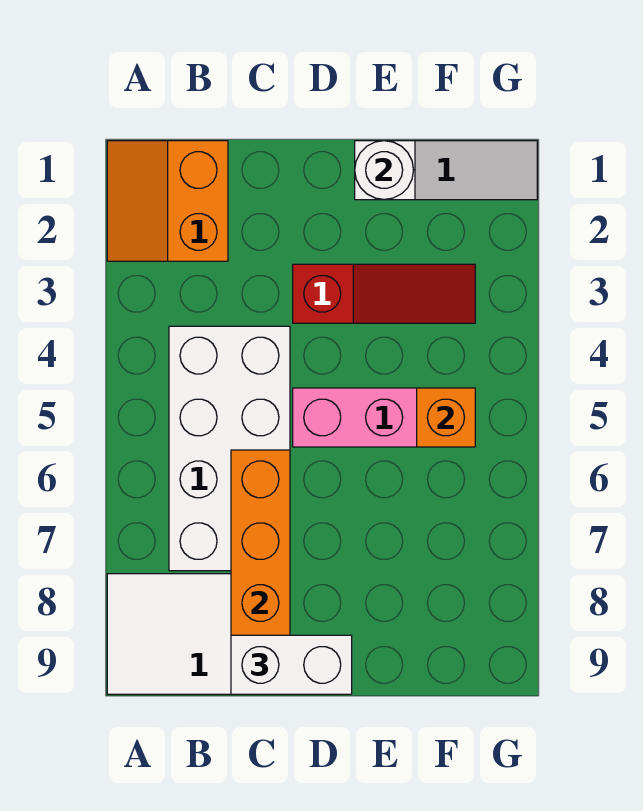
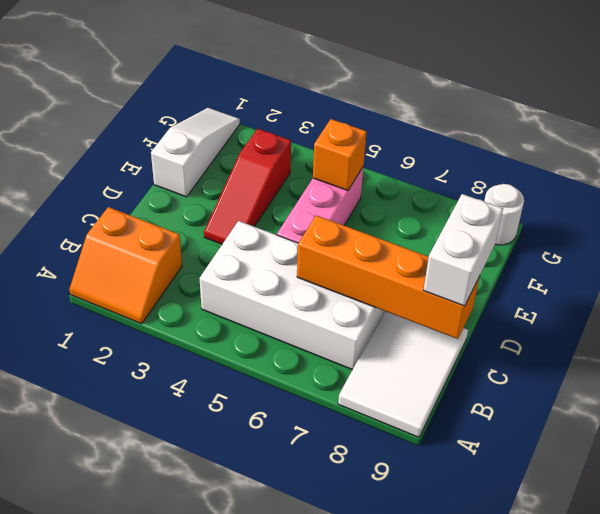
red 1x3 slope [293,264,475,323] -> red 1x3 slope turned to [204,129,291,244]
white 1x1 round brick [355,141,413,200] -> white 1x1 round brick moved to [484,184,524,245]

